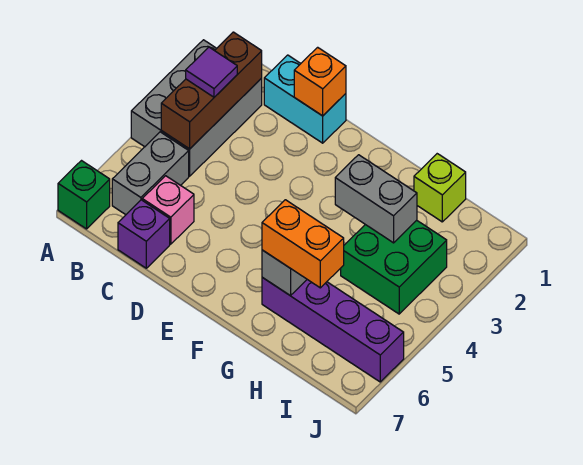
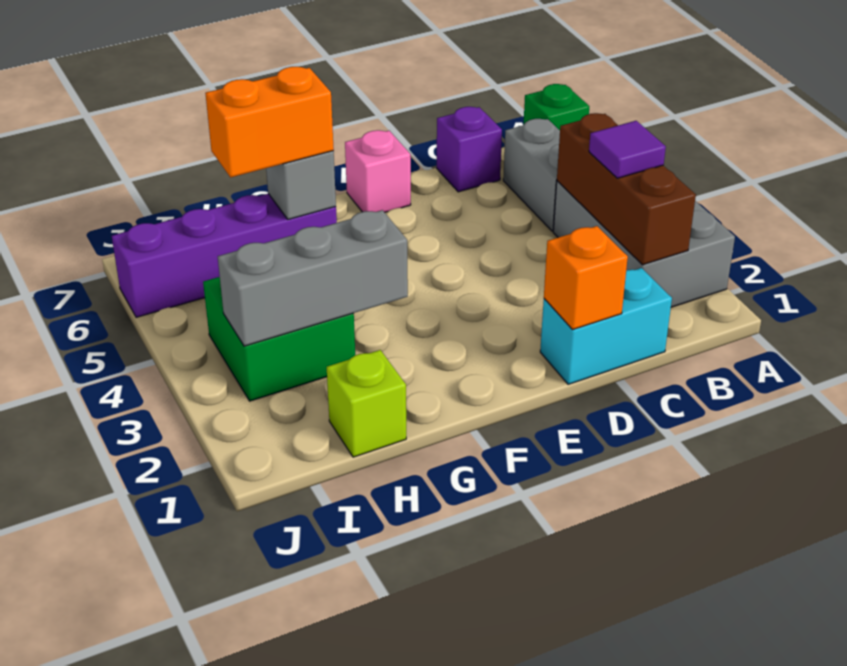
pink 1x1 brick [142,176,194,244] -> pink 1x1 brick moved to [345,130,411,212]
grey 1x2 brick [335,155,417,243] -> grey 1x3 brick [218,210,408,346]

